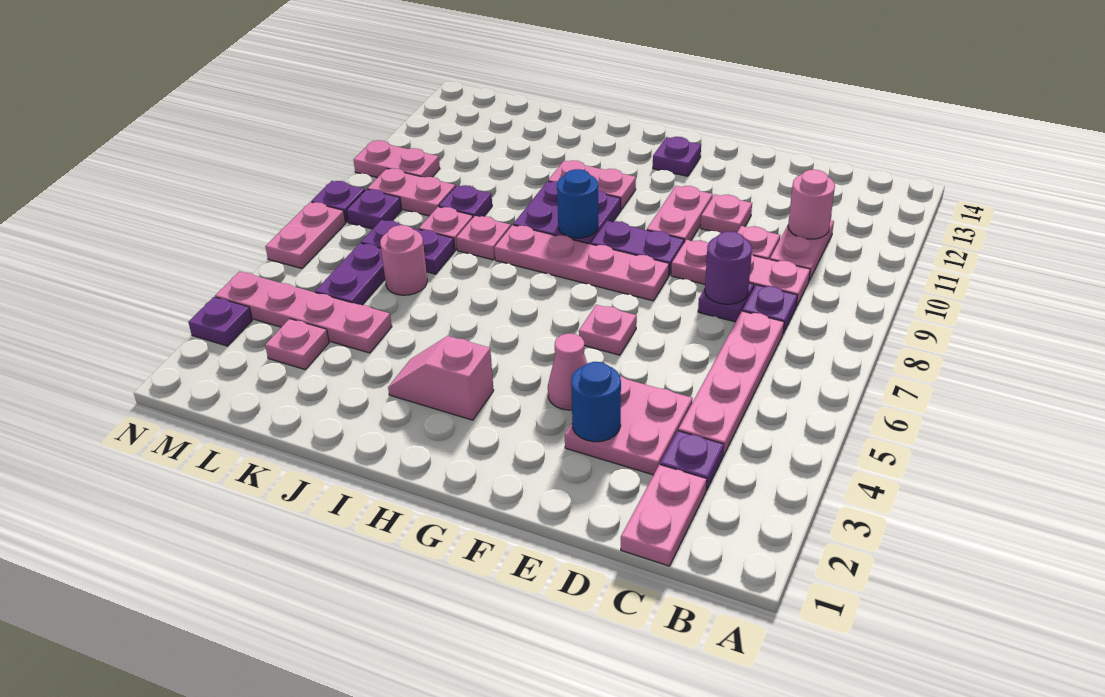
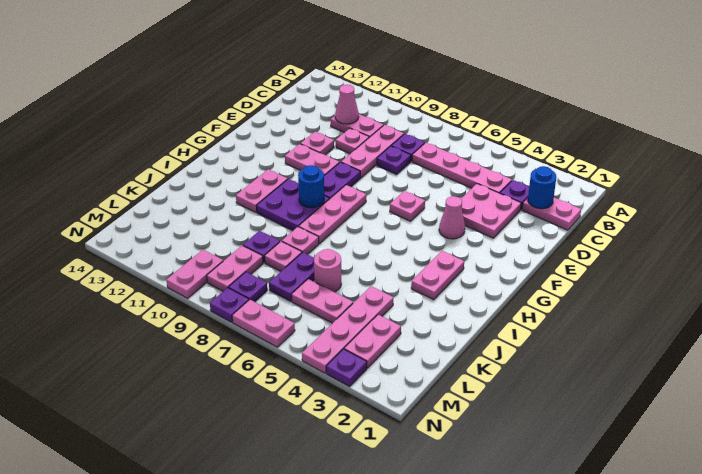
pink 1x1 round brick [788,170,835,239] -> pink 1x1 cone [335,84,359,124]
purple 1x1 round brick [705,231,752,304] -> none
blue 1x1 round brick [571,362,621,442] -> blue 1x1 round brick moved to [528,166,556,209]
pink 1x4 plate [495,225,669,301] -> pink 1x3 plate [299,185,366,244]
purple 1x1 plate [653,137,701,176] -> none
pink 1x2 slope [388,336,494,420] -> pink 1x2 plate [411,251,464,300]
pink 1x1 plate [265,319,329,370] -> pink 1x2 plate [344,315,401,368]
purple 1x2 plate [315,243,385,305] -> pink 1x2 plate [291,279,353,323]

